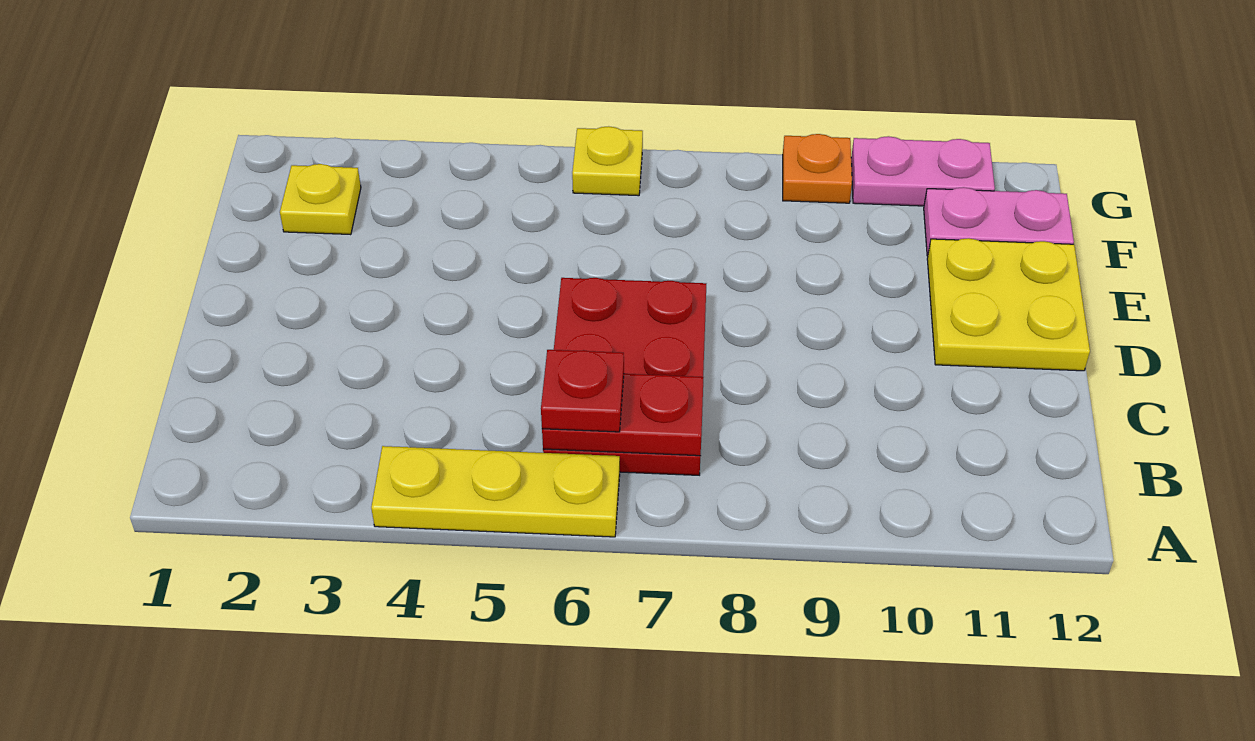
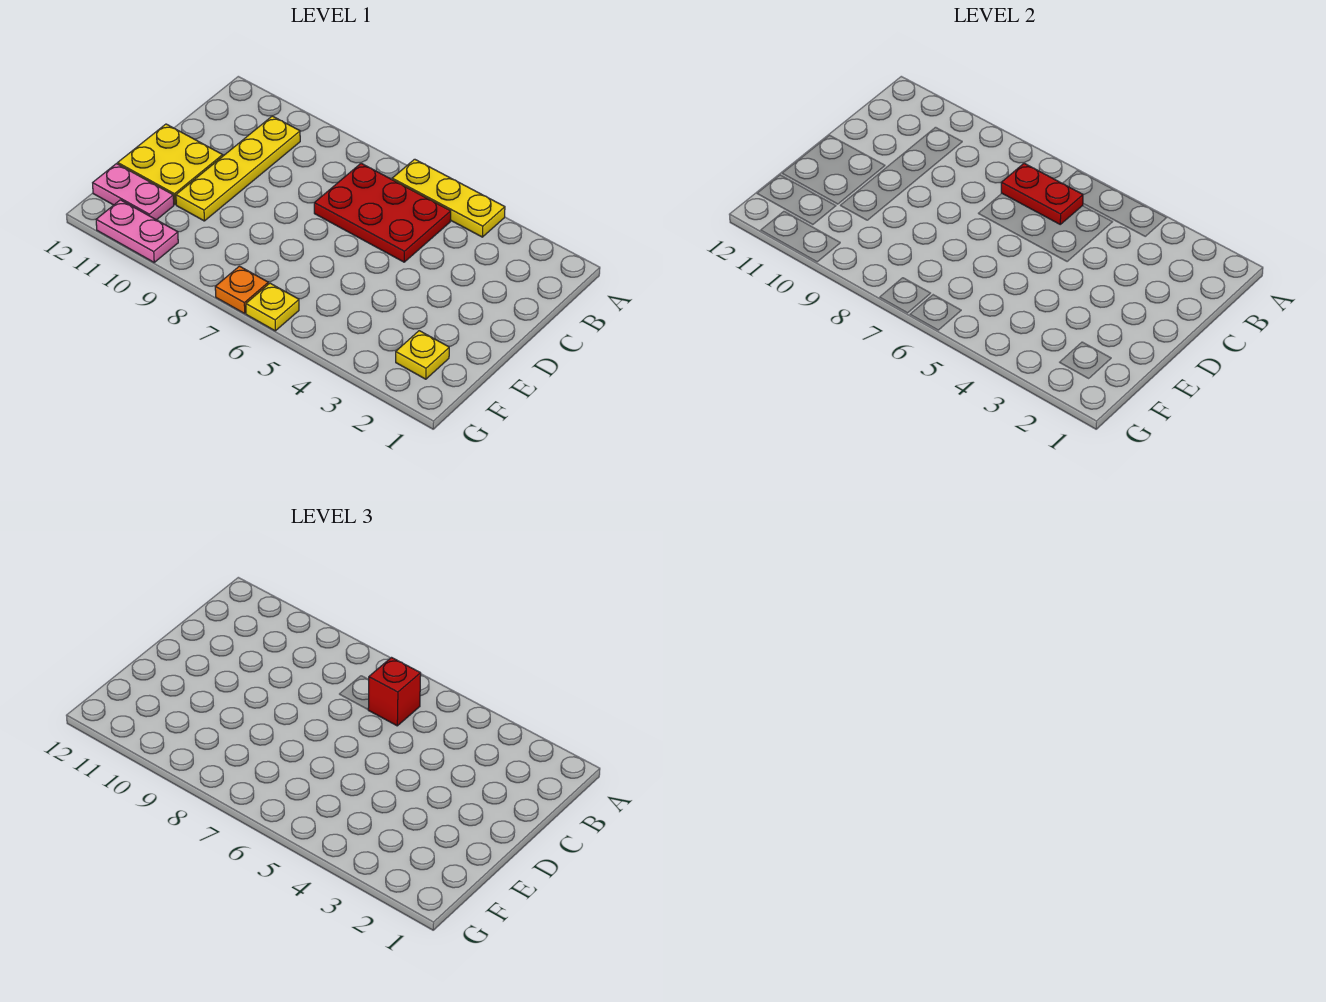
red 2x3 plate [543,278,706,475] -> red 2x3 plate turned to [314,163,451,262]
red 1x1 plate [541,350,624,432] -> red 1x1 brick [368,658,421,726]
none -> yellow 1x4 plate [176,116,300,221]
orange 1x1 plate [783,134,852,203] -> orange 1x1 plate moved to [215,266,268,313]

